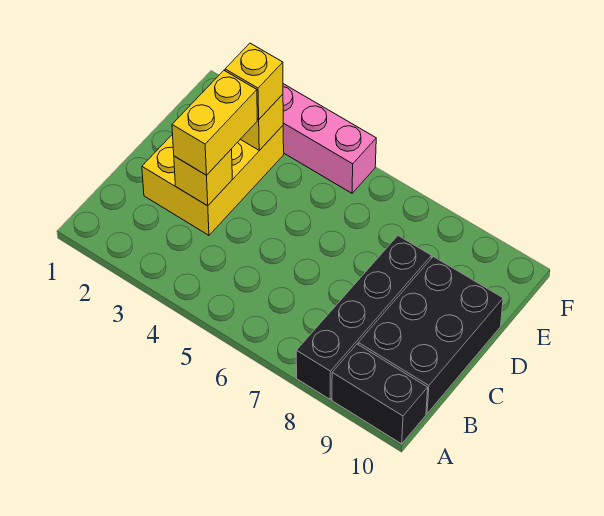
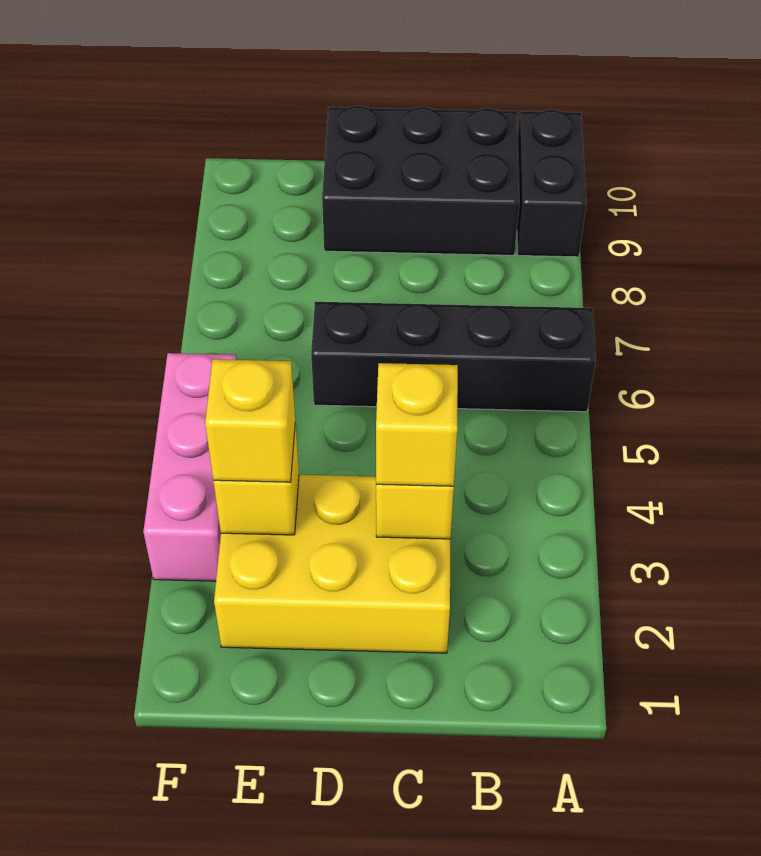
black 1x4 brick [296,236,431,399] -> black 1x4 brick moved to [311,302,596,412]
yellow 1x2 brick [172,71,257,175] -> yellow 1x1 brick [376,363,458,486]

